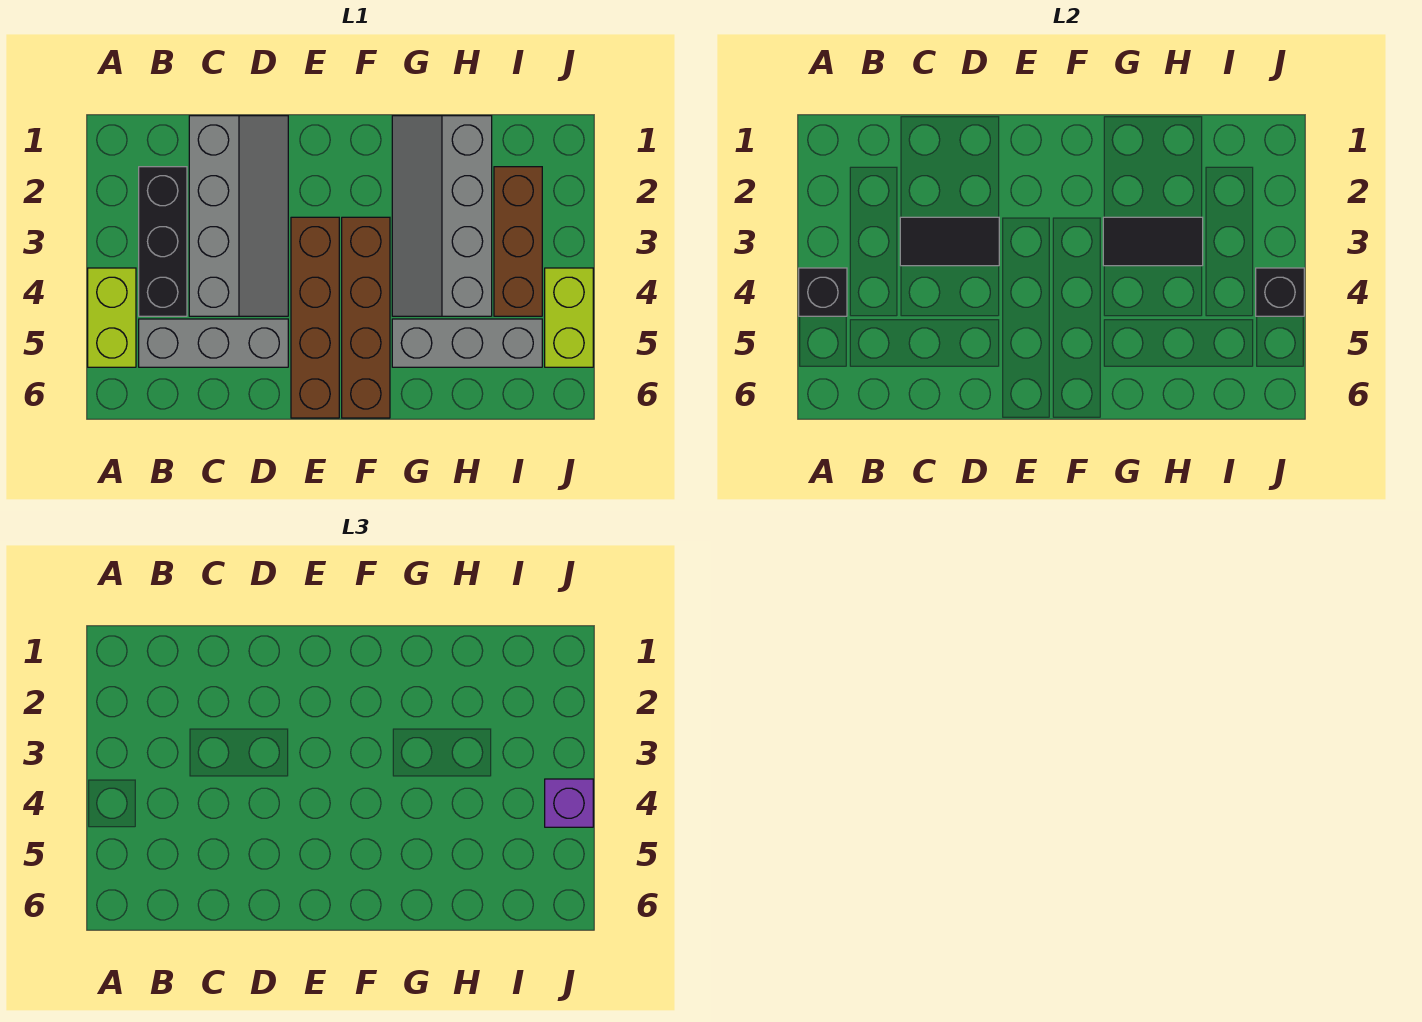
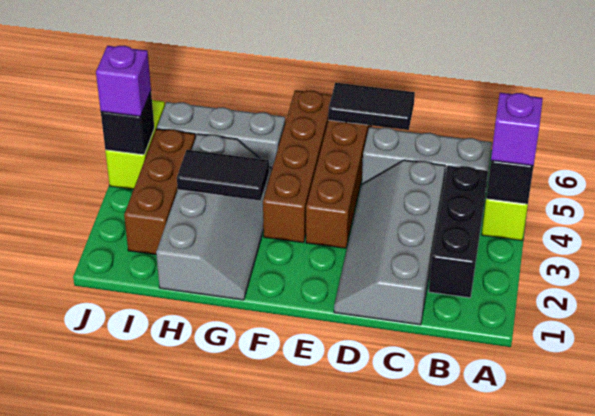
none -> purple 1x1 brick [491,93,543,166]
black 1x2 tile [900,217,999,266] -> black 1x2 tile moved to [328,83,415,130]

